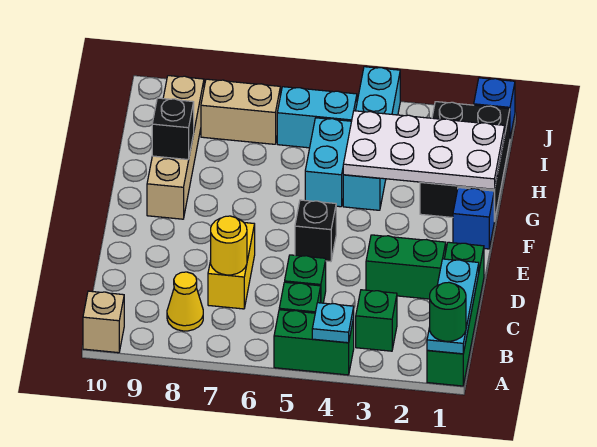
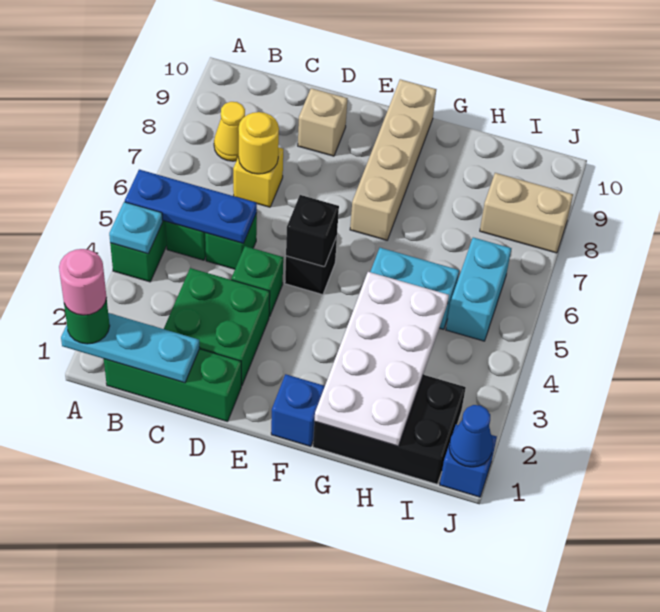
green 1x4 brick [427,242,484,386] -> green 1x3 brick [104,349,241,422]
none -> pink 1x1 round brick [59,249,107,315]
none -> blue 1x3 plate [125,170,257,244]
tan 1x1 brick [83,291,124,353] -> tan 1x1 brick moved to [298,88,348,156]
green 1x1 brick [356,290,397,351] -> green 1x1 brick moved to [231,246,283,317]
yellow 1x2 brick [208,223,255,309] -> yellow 1x1 brick [233,147,283,207]
green 1x2 brick [366,235,446,299] -> green 2x2 brick [164,268,270,386]
tan 1x4 brick [147,76,204,219] -> tan 1x4 brick turned to [350,79,436,240]
cyan 1x4 brick [343,67,400,210] -> none
black 1x1 brick [152,98,194,160] -> black 1x1 brick moved to [286,195,339,267]
tan 1x2 brick [201,79,280,144] -> tan 1x2 brick turned to [480,173,573,253]
none -> blue 1x1 cone [449,405,493,467]

